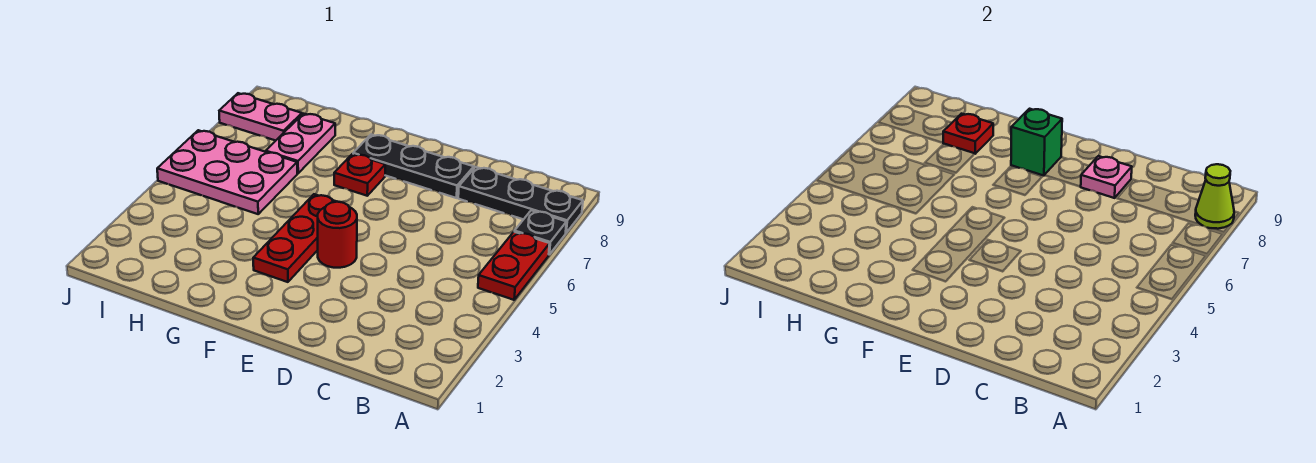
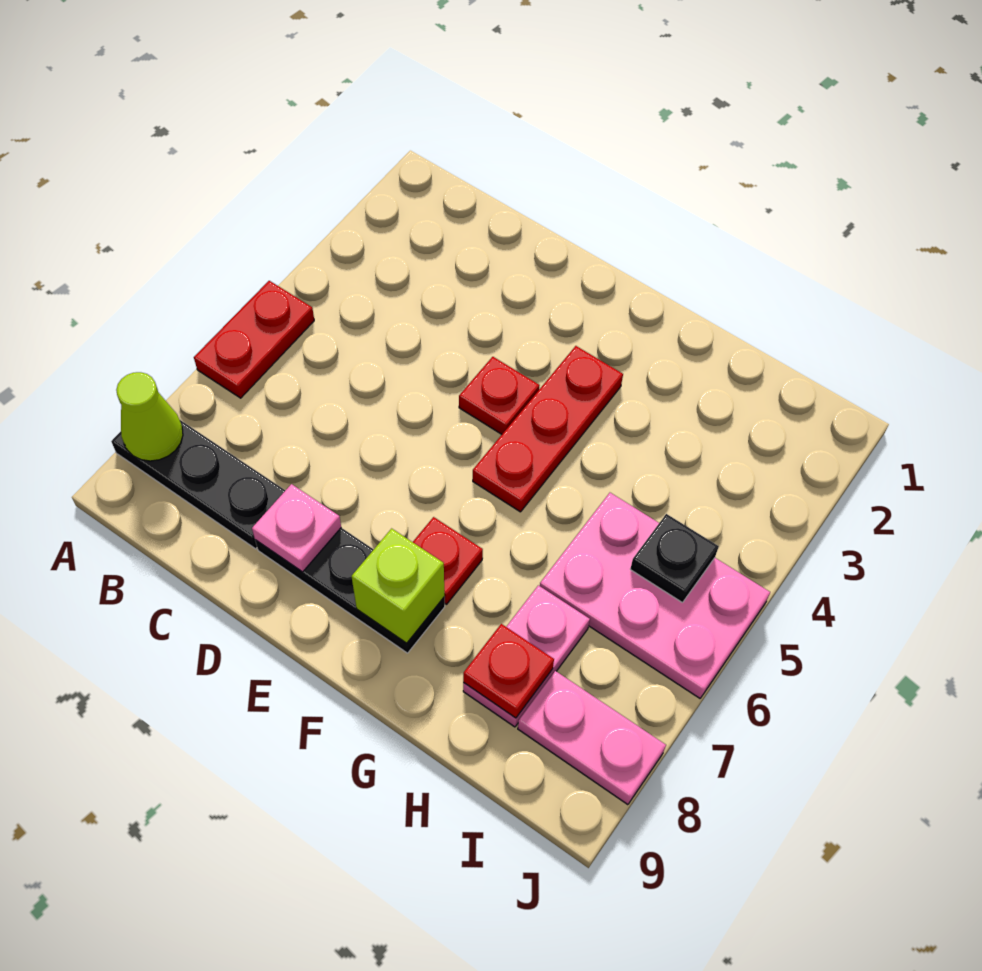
black 1x1 plate [515,210,566,254] -> black 1x1 plate moved to [630,514,719,603]
red 1x1 round brick [318,202,357,268] -> red 1x1 plate [459,357,540,434]
green 1x1 brick [1011,109,1062,176] -> lime 1x1 brick [352,529,444,643]

